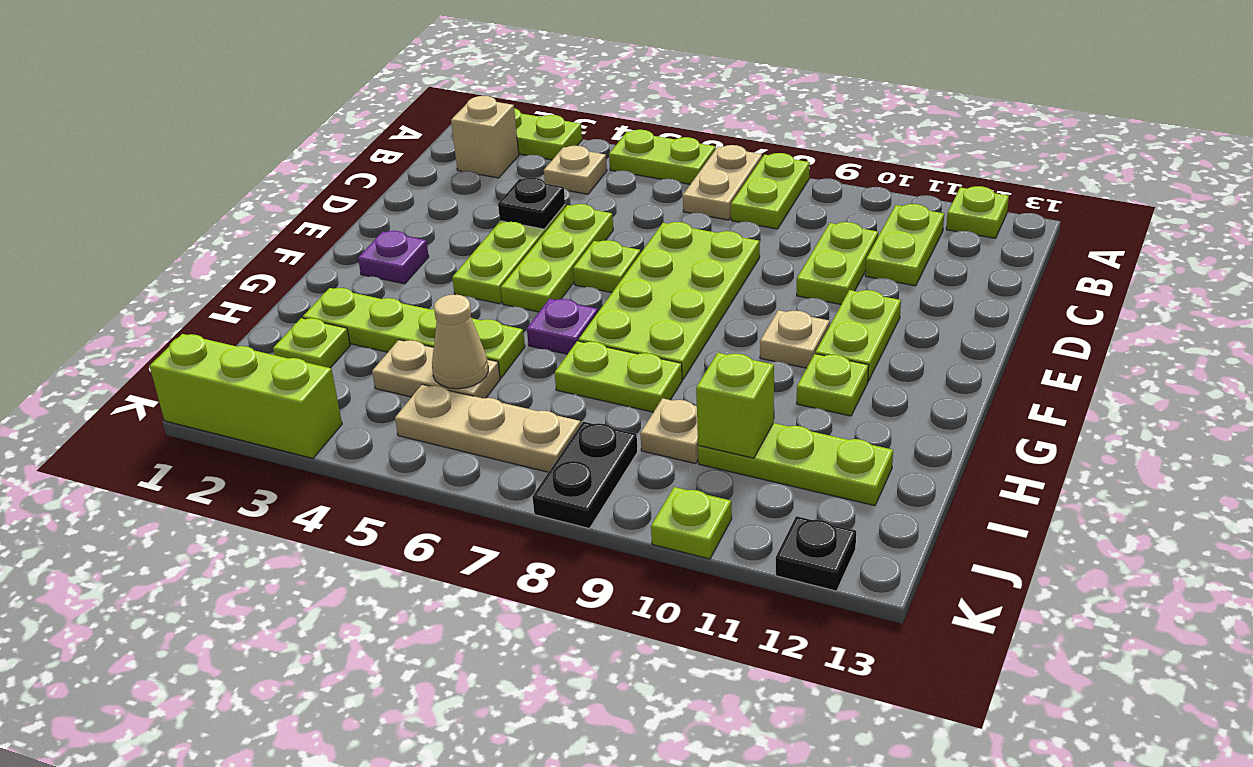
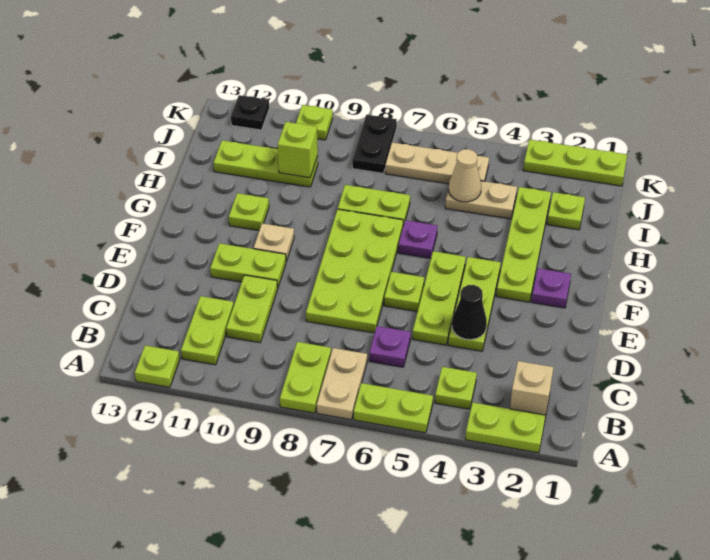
tan 1x1 plate [544,146,607,194] -> lime 1x1 plate [435,367,477,409]
none -> purple 1x1 plate [369,326,411,367]
black 1x1 plate [498,178,565,229] -> black 1x1 cone [452,285,487,340]
lime 1x2 plate [815,290,901,381] -> lime 1x2 plate turned to [210,243,286,287]
lime 1x4 plate [303,288,525,378] -> lime 1x4 plate turned to [496,187,551,302]
tan 1x1 plate [640,398,698,464] -> none
lime 1x3 brick [150,334,342,458] -> lime 1x3 plate [523,139,627,186]

